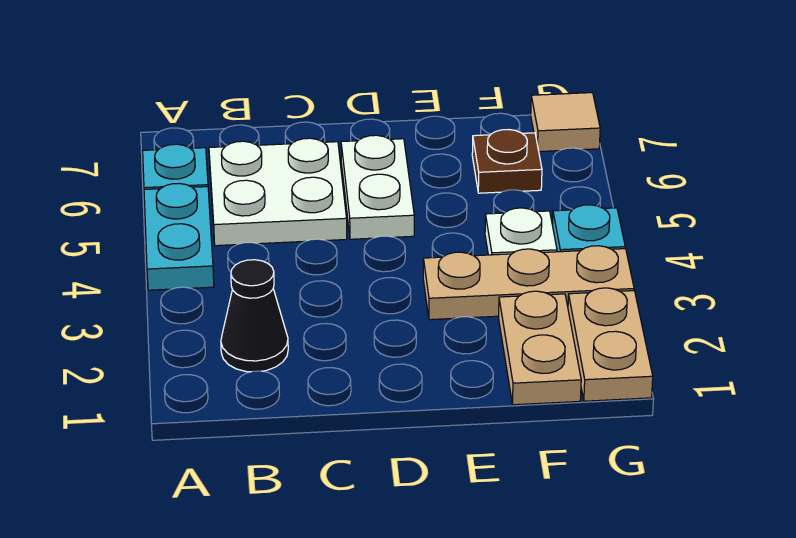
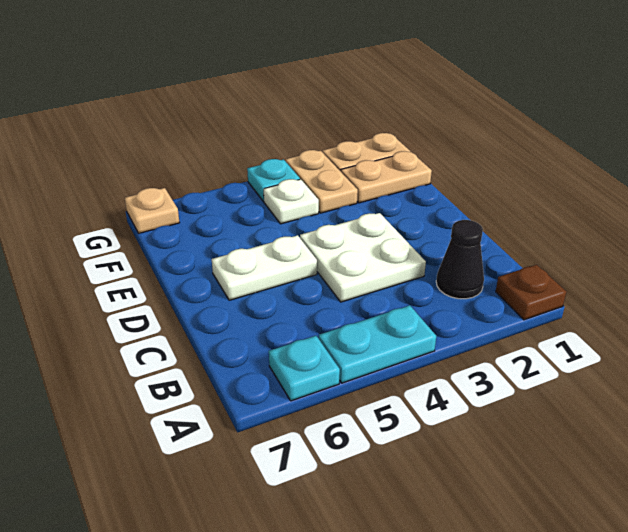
white 2x2 plate [209,138,347,246] -> white 2x2 plate moved to [300,213,426,302]
tan 1x3 plate [423,246,634,320] -> tan 1x2 plate [286,150,358,213]
brown 1x1 plate [472,130,542,193] -> brown 1x1 plate moved to [496,265,566,320]
tan 1x1 tile [531,93,600,152] -> tan 1x1 plate [125,188,179,233]

